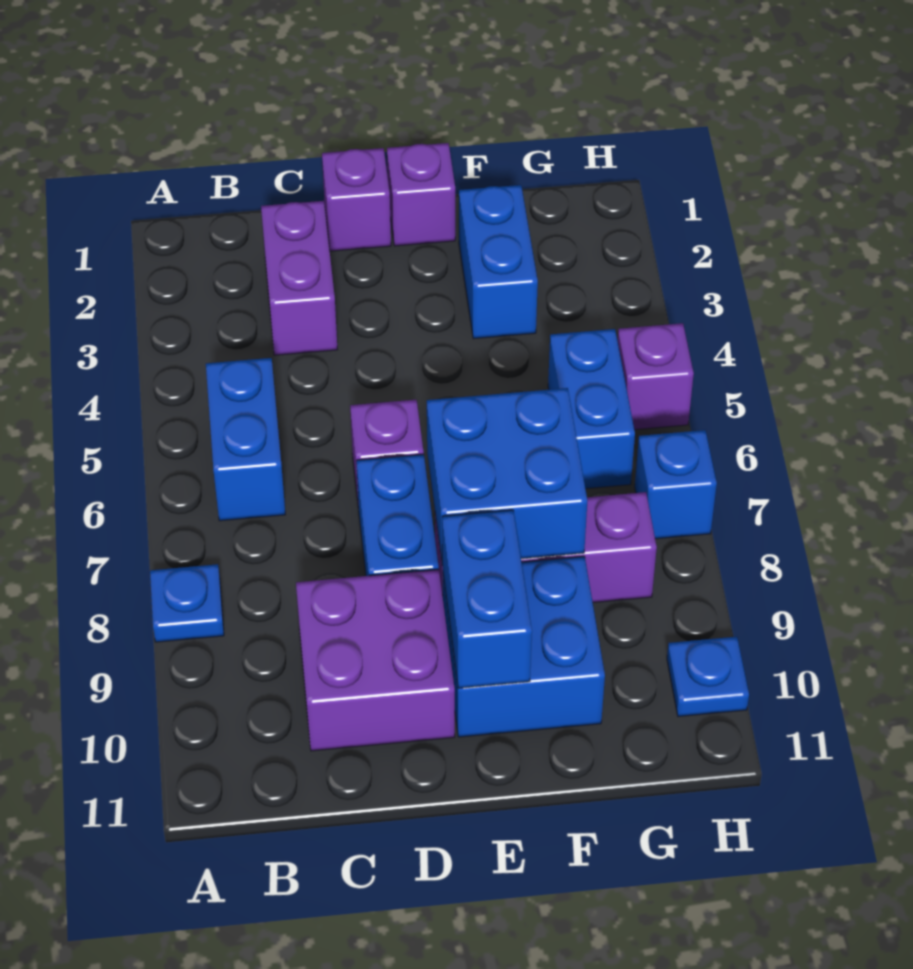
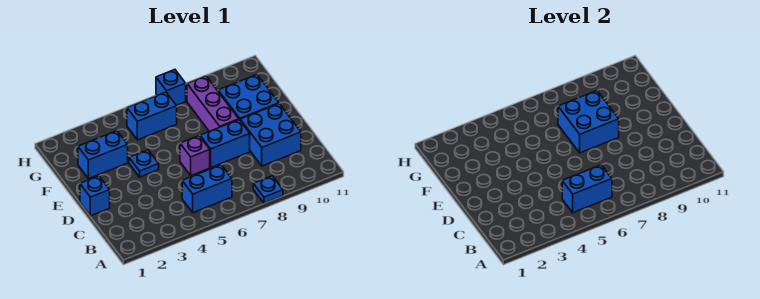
purple 1x2 brick [261,201,337,355] -> none
purple 2x2 brick [296,570,455,751] -> blue 2x2 brick [240,104,301,166]
purple 1x1 brick [322,148,391,251] -> blue 1x1 brick [80,176,110,216]
purple 1x1 brick [387,143,455,246] -> none
blue 1x2 brick [442,510,532,688] -> blue 1x2 brick moved to [562,165,612,213]
purple 1x1 brick [618,323,694,430] -> none
blue 1x1 plate [667,637,749,717] -> blue 1x1 plate moved to [129,150,159,177]

